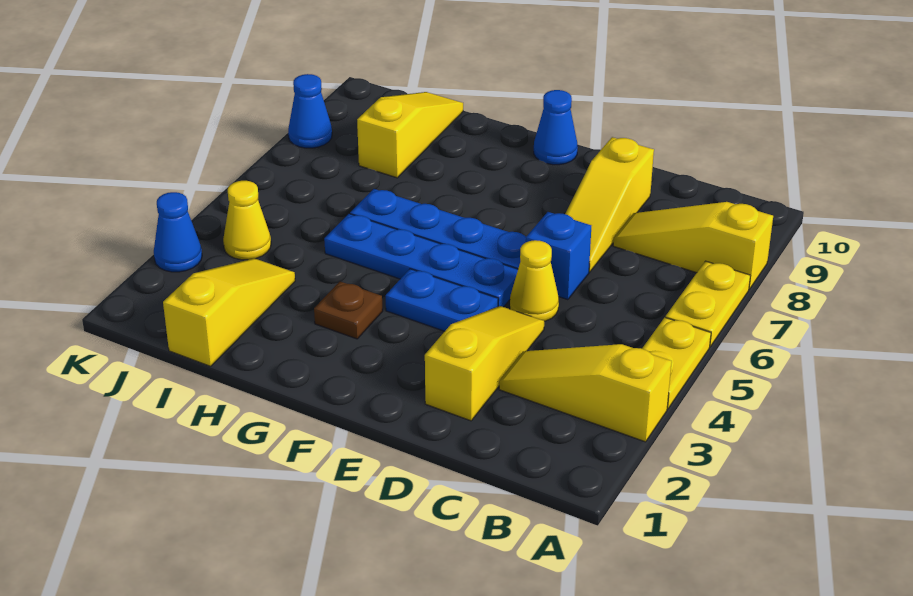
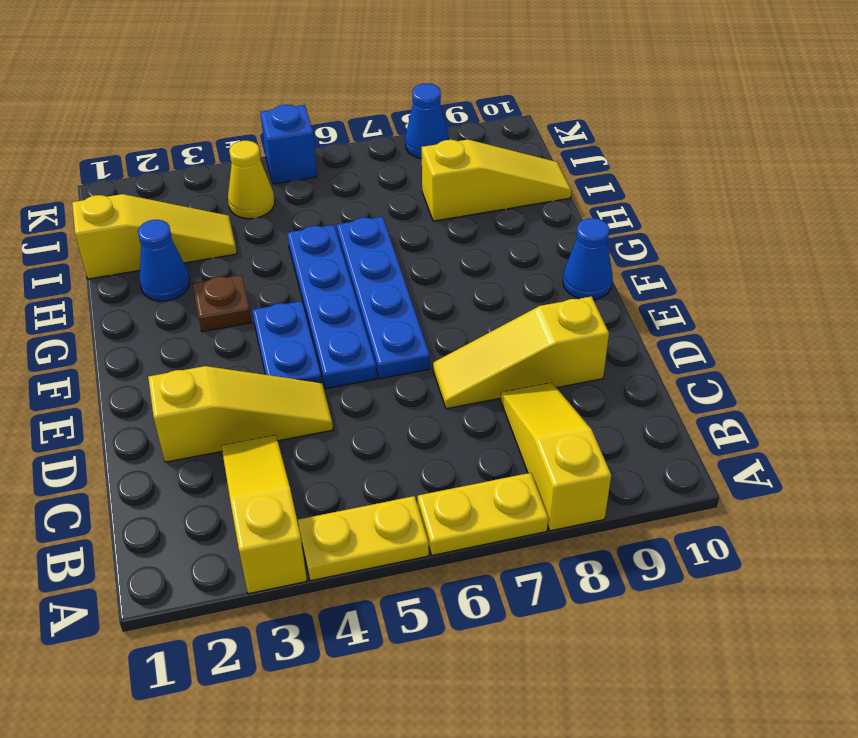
yellow 1x1 cone [510,240,559,321] -> none
blue 1x1 brick [526,212,591,300] -> blue 1x1 brick moved to [260,105,317,184]
blue 1x1 cone [154,192,202,272] -> blue 1x1 cone moved to [138,220,190,301]

